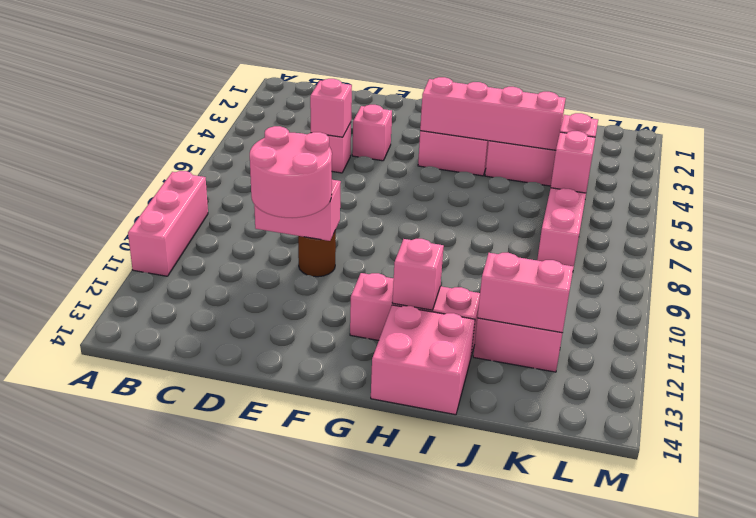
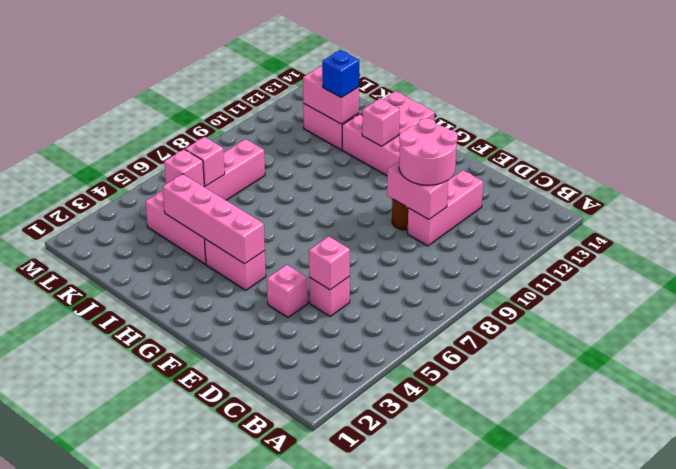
pink 1x3 brick [128,171,208,276] -> pink 1x3 brick moved to [408,170,483,246]
none -> blue 1x1 brick [322,50,359,98]

